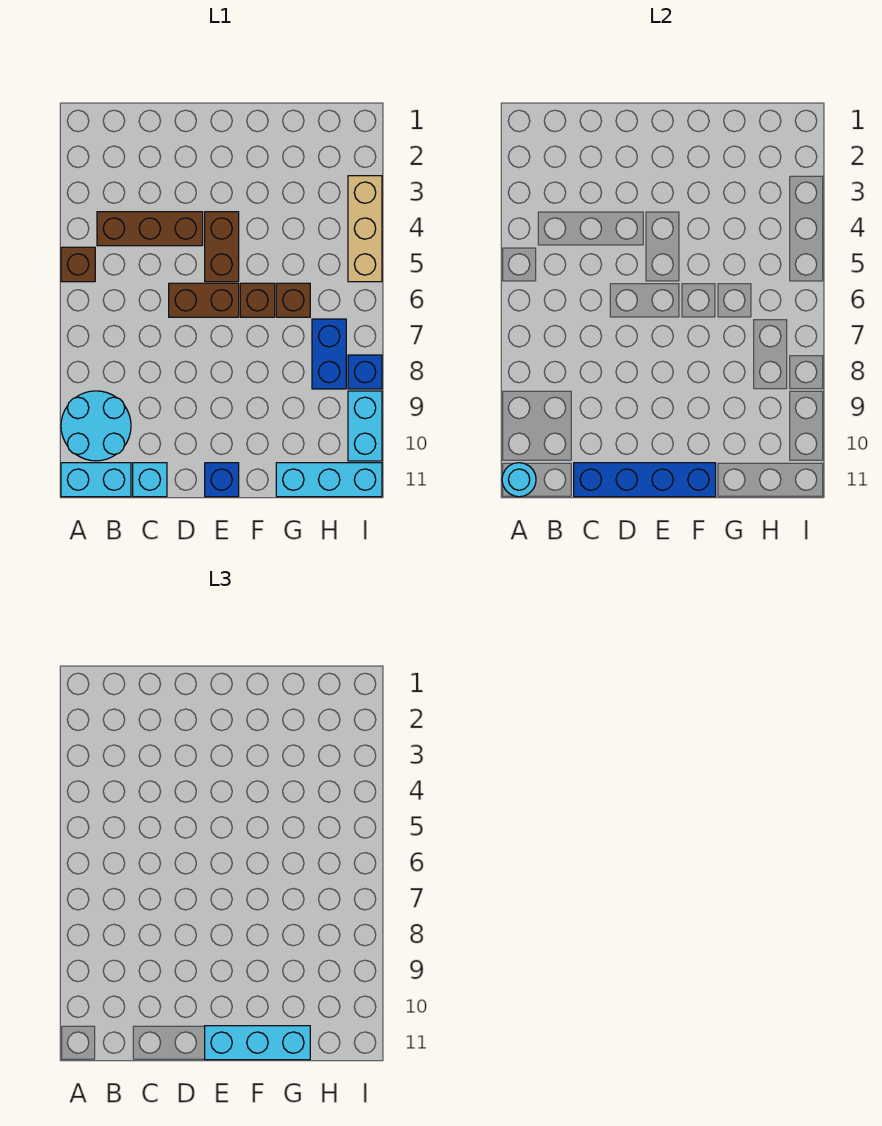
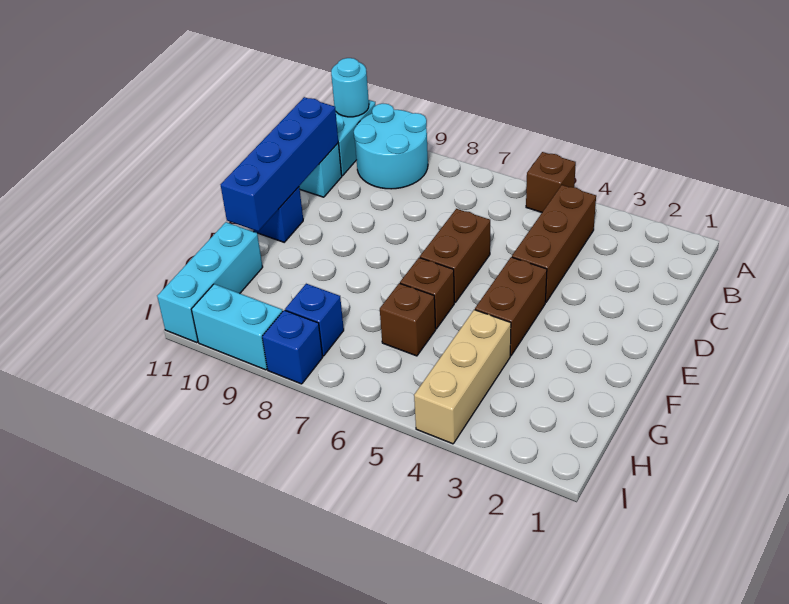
brown 1x2 brick [205,212,239,282] -> brown 1x2 brick turned to [475,257,547,356]
cyan 1x3 brick [205,1026,310,1060] -> none
blue 1x2 brick [312,319,346,389] -> blue 1x1 brick [285,284,344,356]
tan 1x3 brick [348,176,382,282] -> tan 1x3 brick turned to [414,310,511,444]

